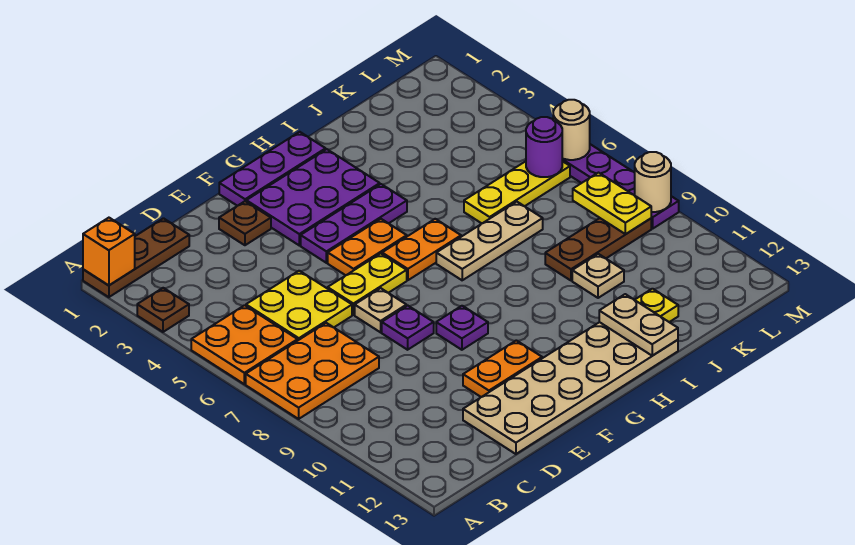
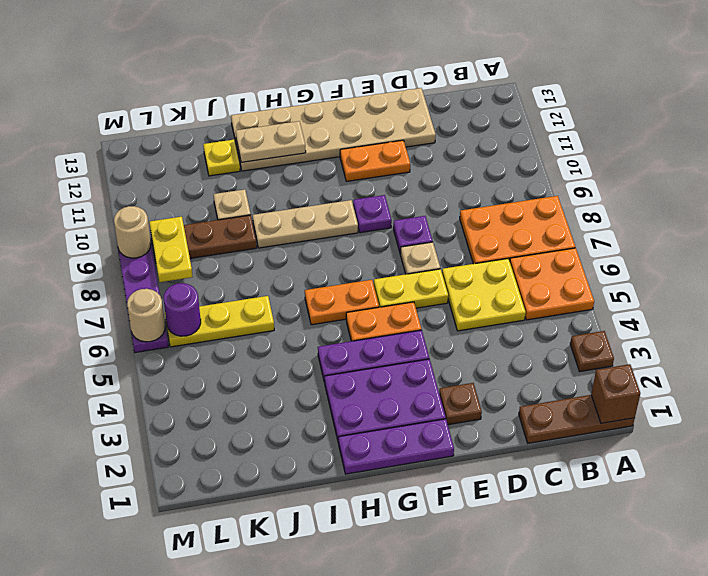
orange 1x1 brick [83,218,135,285] -> brown 1x1 brick [591,364,640,423]
tan 1x3 plate [436,202,543,280] -> tan 1x3 plate moved to [253,200,358,248]
tan 1x2 plate [599,294,678,356] -> tan 1x2 plate turned to [236,121,306,162]

